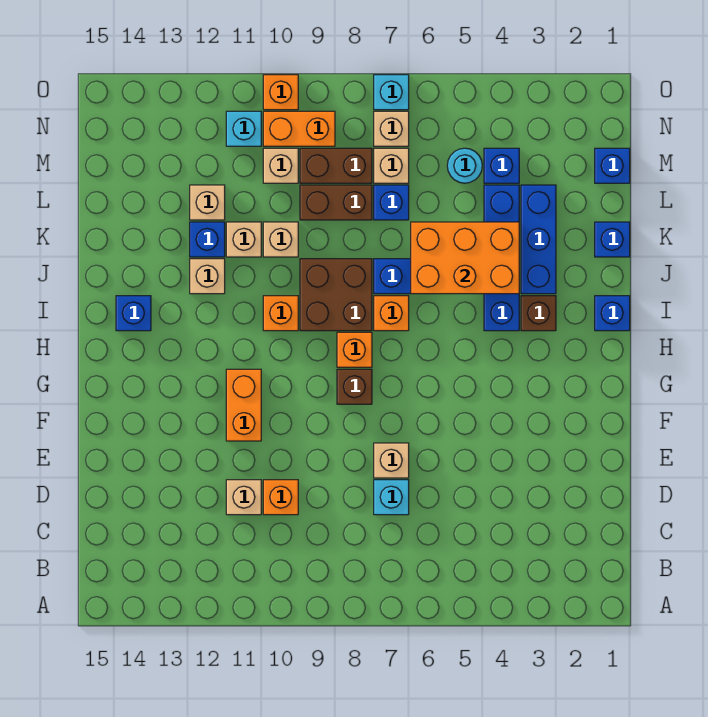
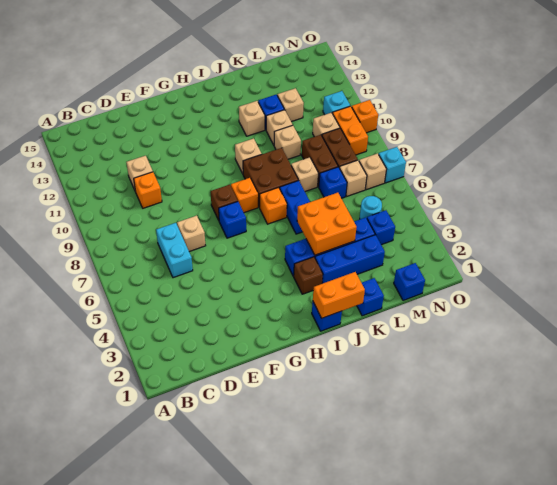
cyan 1x1 brick [374,480,409,515] -> cyan 1x2 brick [156,223,193,278]
orange 1x2 brick [226,369,261,441] -> orange 1x2 brick moved to [313,272,365,318]
orange 1x1 brick [263,296,298,331] -> tan 1x1 brick [235,138,262,174]
blue 1x1 brick [116,296,151,331] -> blue 1x1 brick moved to [219,202,246,238]
orange 2x3 brick [411,222,519,294] -> orange 2x2 brick [297,193,357,255]
none -> tan 1x1 brick [291,157,318,191]

